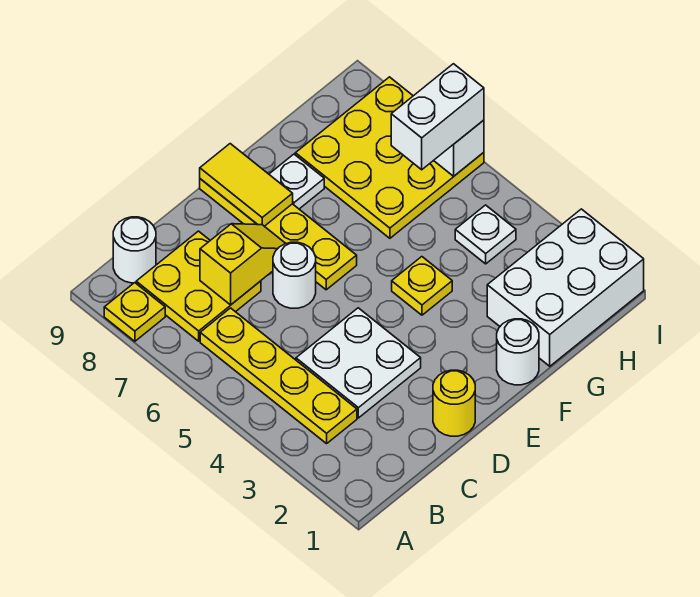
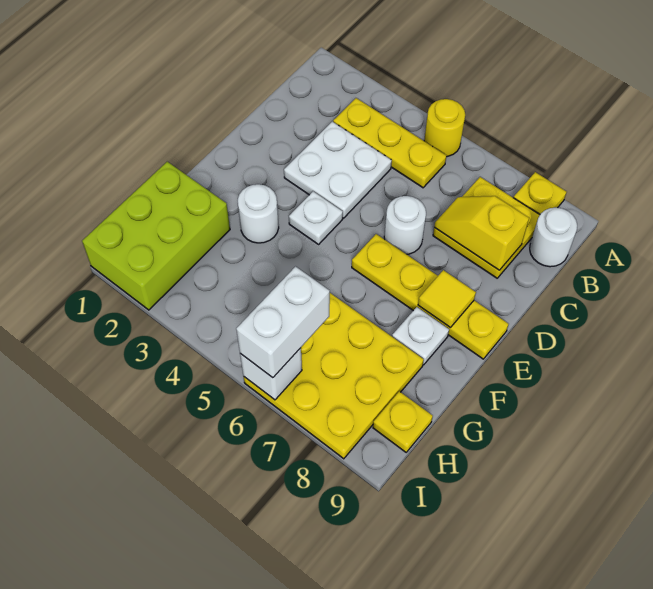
yellow 1x4 plate [200,308,357,444] -> yellow 1x3 plate [333,98,447,188]
yellow 1x2 slope [200,224,286,305] -> yellow 1x2 slope turned to [434,196,529,270]
yellow 1x1 round brick [433,370,475,436] -> yellow 1x1 round brick moved to [424,99,465,157]
yellow 1x2 tile [200,144,293,226] -> yellow 1x1 tile [418,270,476,327]
white 1x1 round brick [497,319,539,385] -> white 1x1 round brick moved to [238,184,279,243]
yellow 1x1 plate [392,257,452,315] -> yellow 1x1 plate moved to [373,391,433,452]
white 2x3 brick [487,209,644,366] -> lime 2x3 brick [82,162,230,310]
white 1x1 plate [455,205,516,264] -> white 1x1 plate moved to [289,191,343,244]

